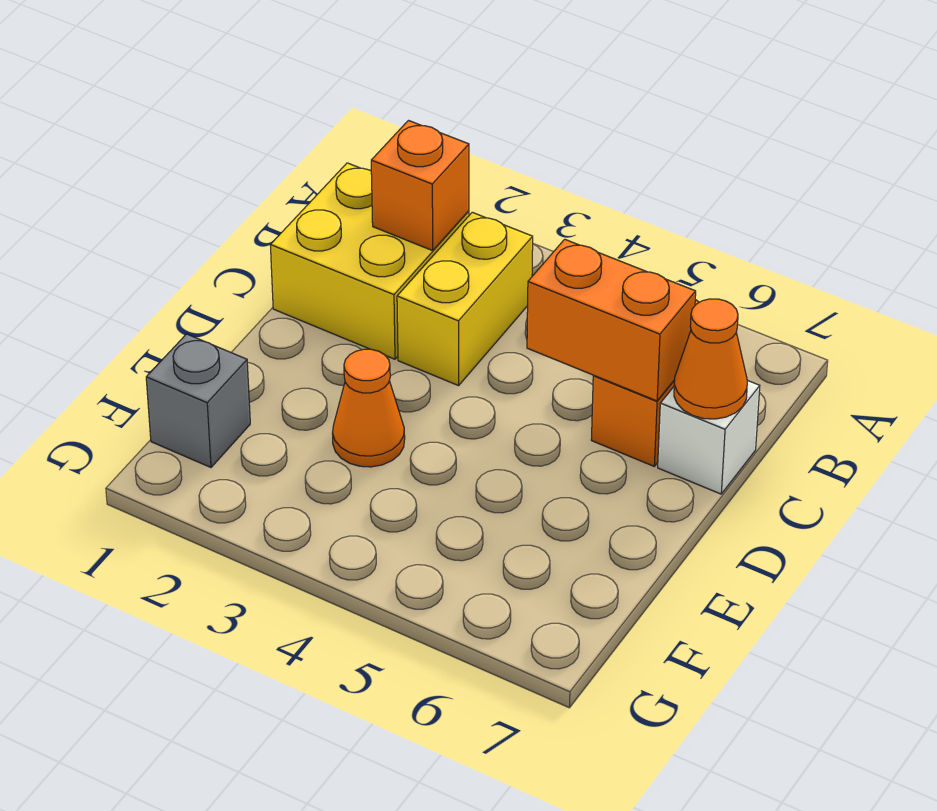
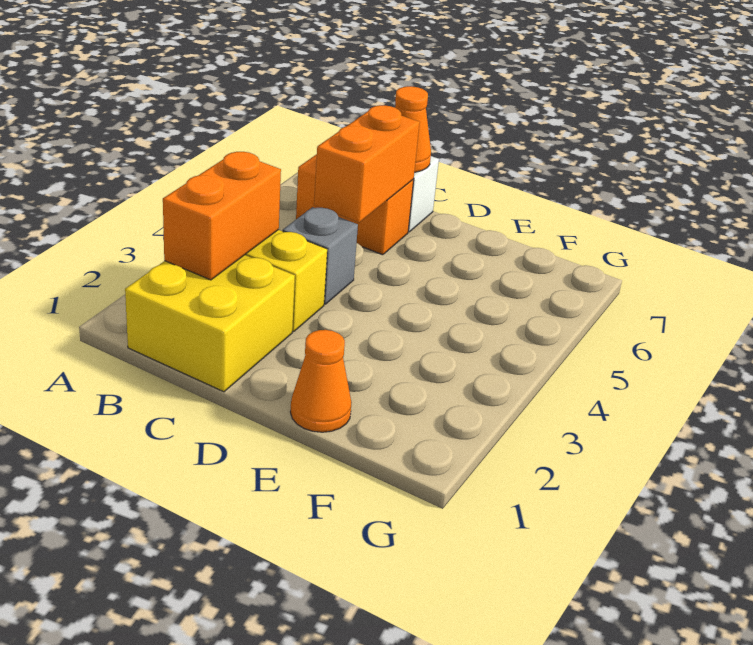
orange 1x1 brick [371,121,469,251] -> orange 1x2 brick [163,152,281,280]
orange 1x1 cone [332,349,405,467] -> orange 1x1 cone moved to [290,330,352,432]
grey 1x1 brick [146,334,250,467] -> grey 1x1 brick moved to [283,207,358,304]

